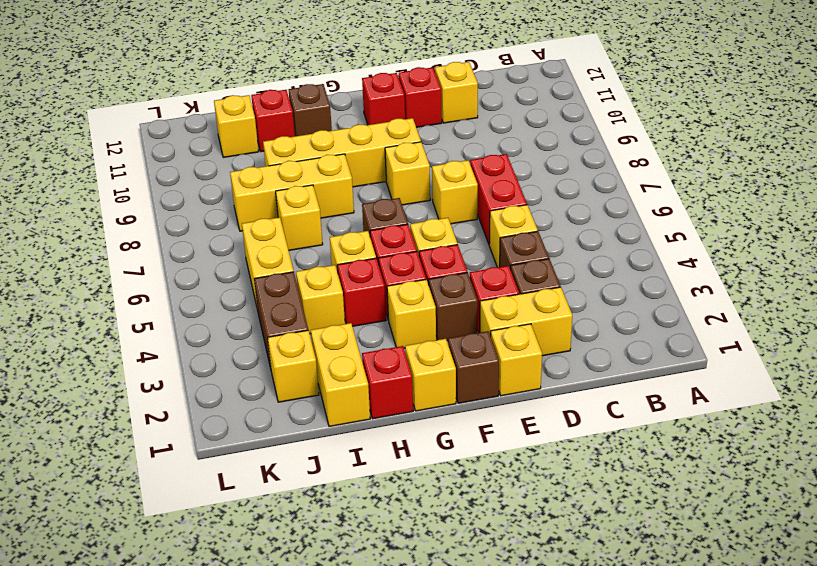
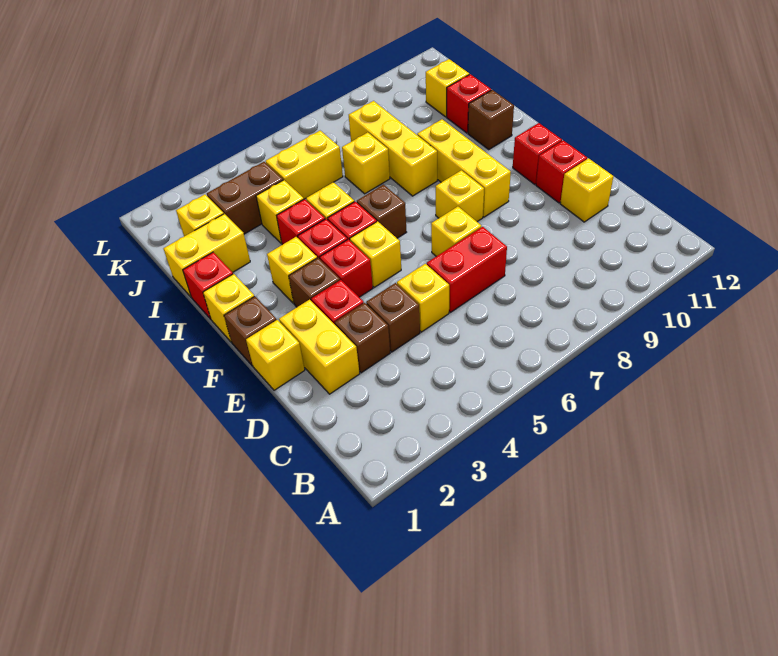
yellow 1x4 brick [263,118,421,187] -> yellow 1x3 brick [417,119,511,217]

